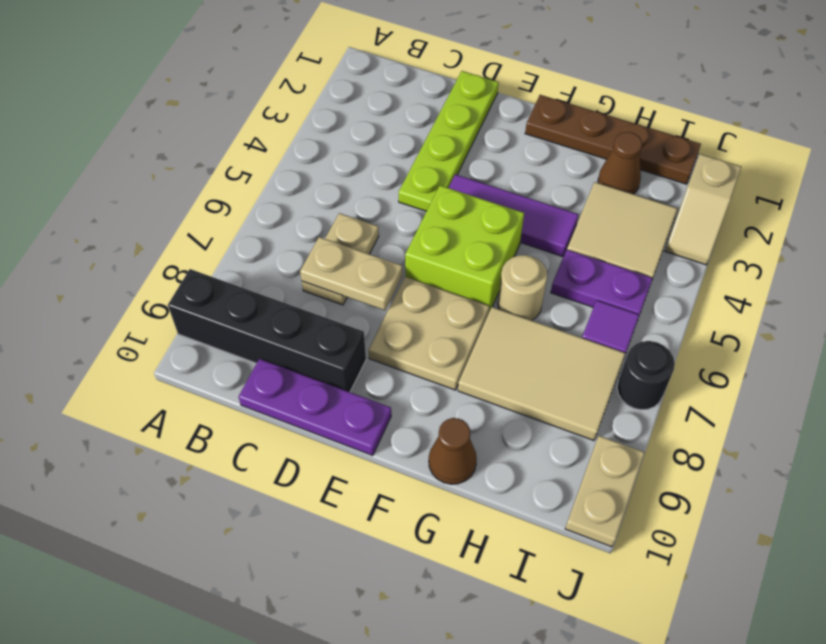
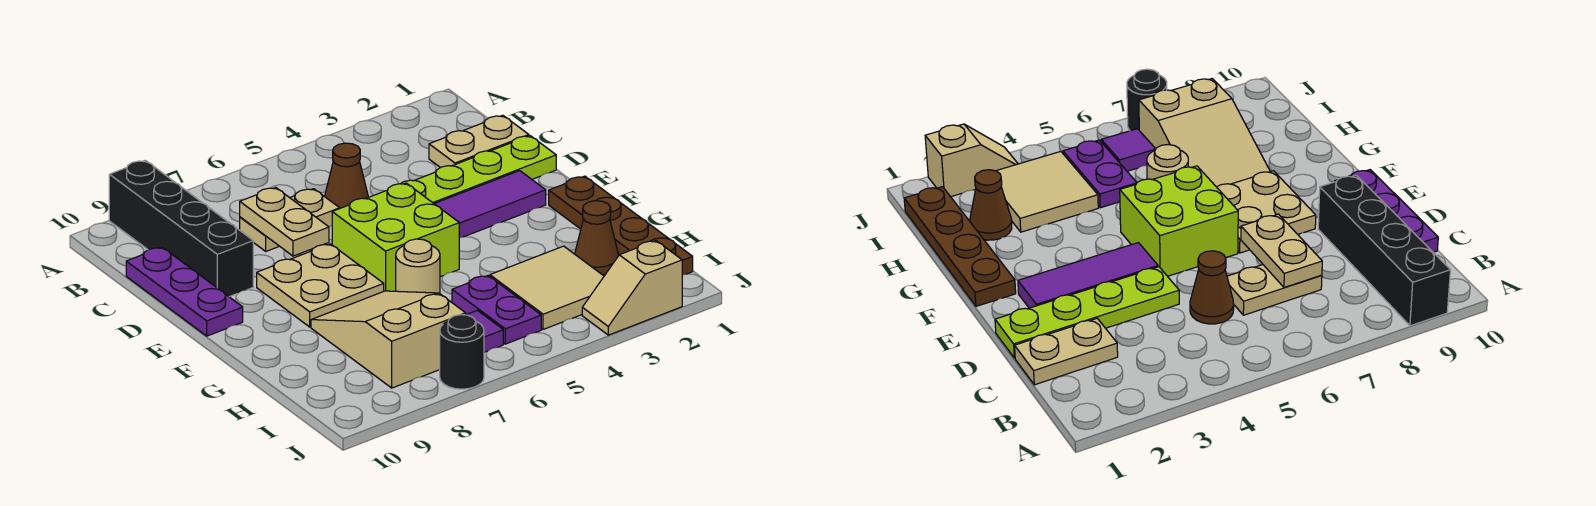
purple 1x3 tile [449,174,579,257] -> purple 1x3 tile turned to [434,171,546,238]
tan 2x3 tile [458,307,626,440] -> tan 2x3 slope [311,291,466,388]
brown 1x1 cone [429,418,477,484] -> brown 1x1 cone moved to [325,143,368,208]
tan 1x2 plate [565,436,645,547] -> tan 1x2 plate moved to [429,115,529,168]

